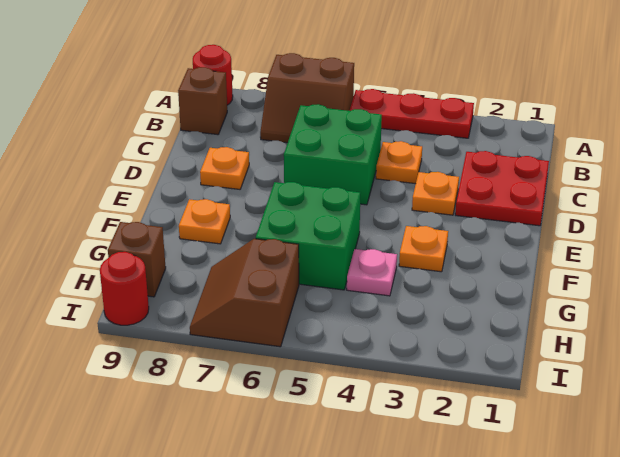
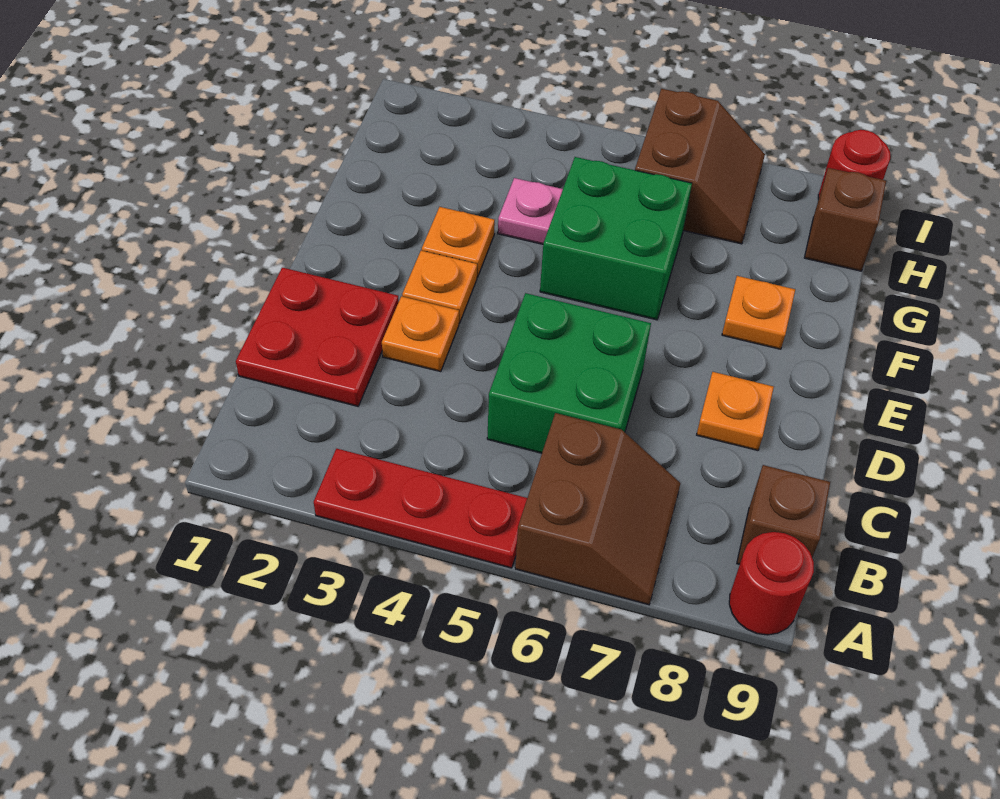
brown 2x2 slope [260,53,354,143] -> brown 2x2 slope turned to [515,413,681,605]
orange 1x1 plate [376,141,422,184] -> orange 1x1 plate moved to [402,250,477,323]

